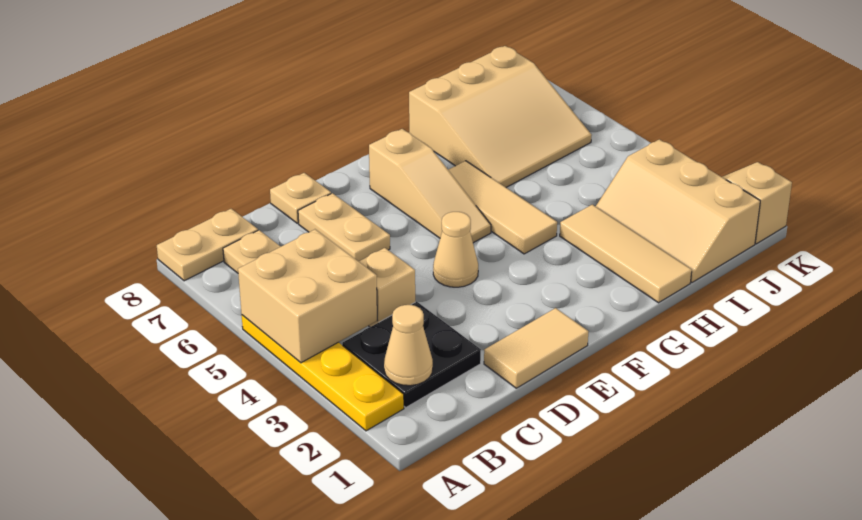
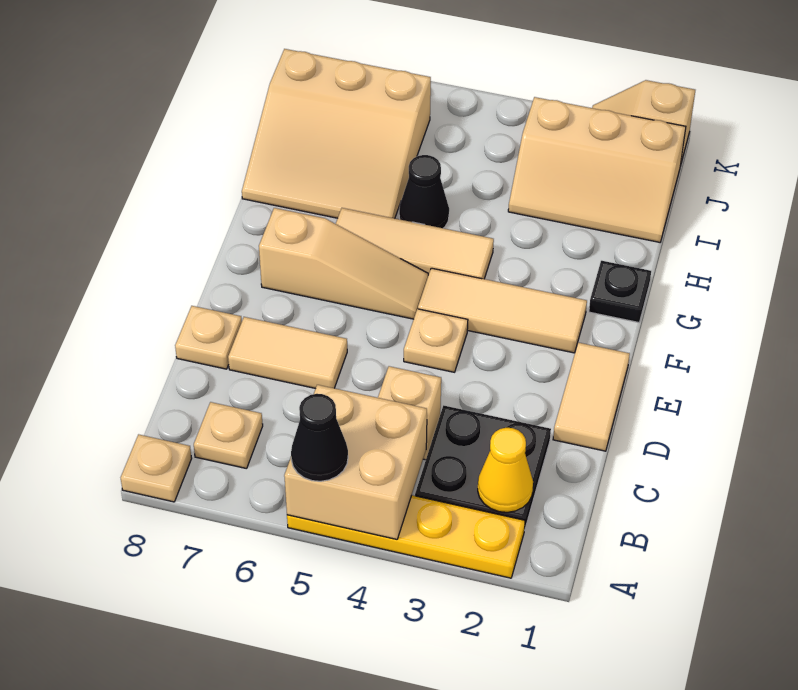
none -> black 1x1 cone [291,394,348,481]
tan 1x2 plate [157,209,258,281] -> tan 1x1 plate [121,434,192,502]
tan 1x1 cone [384,305,433,386] -> yellow 1x1 cone [478,428,533,512]
tan 1x2 plate [298,193,390,261] -> tan 1x2 tile [228,317,347,389]
tan 1x1 cone [433,212,478,287] -> tan 1x1 plate [404,309,468,372]
none -> black 1x1 plate [589,261,651,322]
tan 1x3 tile [560,205,692,303] -> tan 1x3 tile moved to [418,268,587,353]
none -> black 1x1 cone [399,155,449,228]
tan 3x3 slope [409,46,592,187] -> tan 3x3 slope turned to [242,49,431,218]

